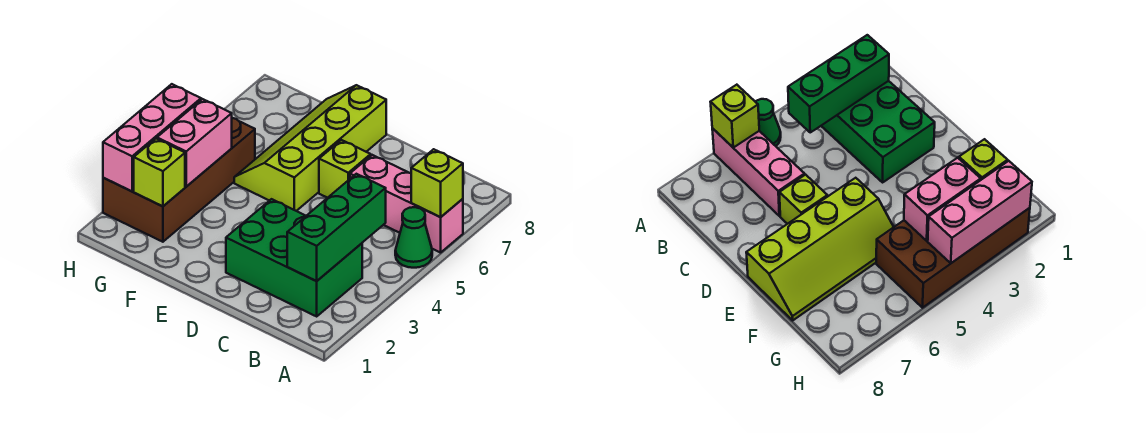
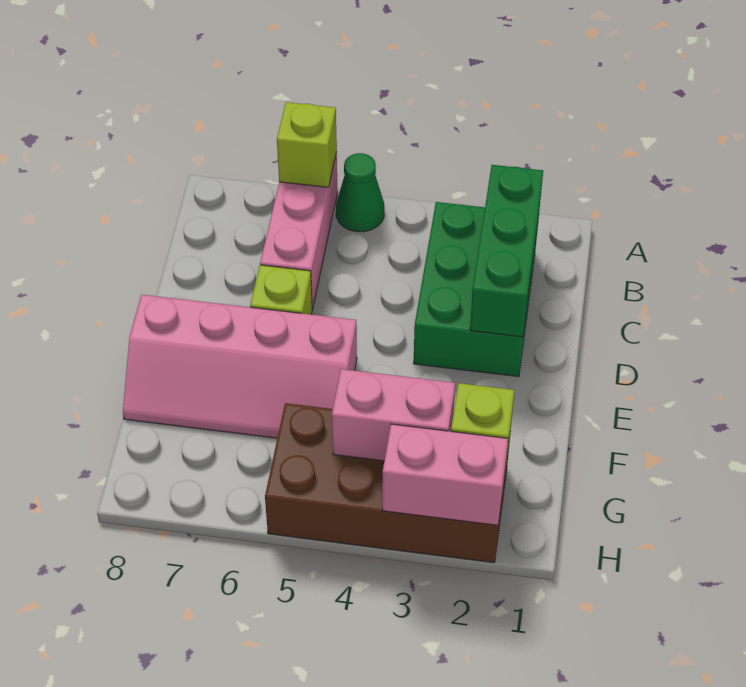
green 1x3 brick [287,174,386,281] -> green 1x3 brick turned to [470,165,543,337]
lime 2x4 slope [234,85,386,211] -> pink 2x4 slope [123,295,357,438]
pink 1x3 brick [103,84,201,191] -> pink 1x2 brick [382,424,508,525]

